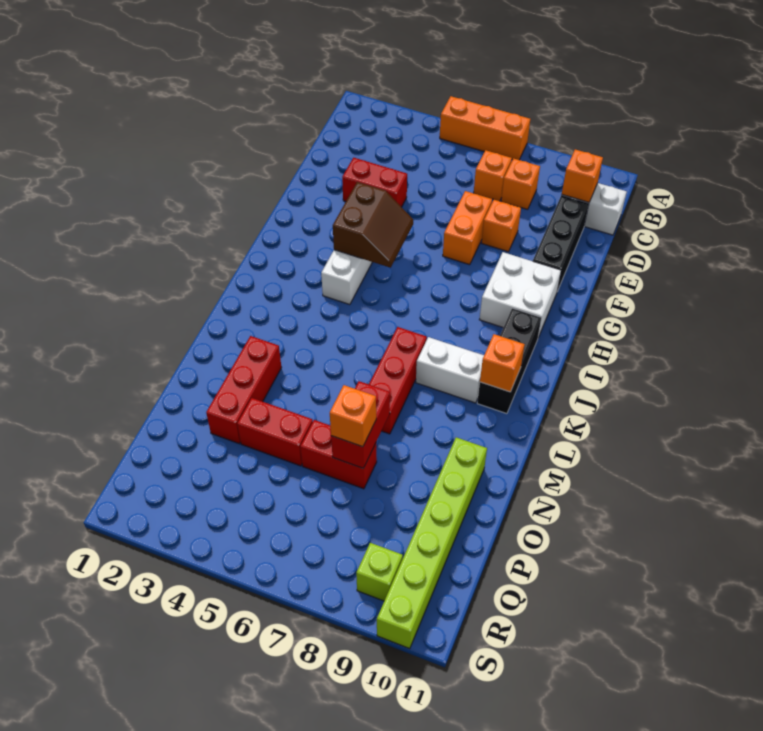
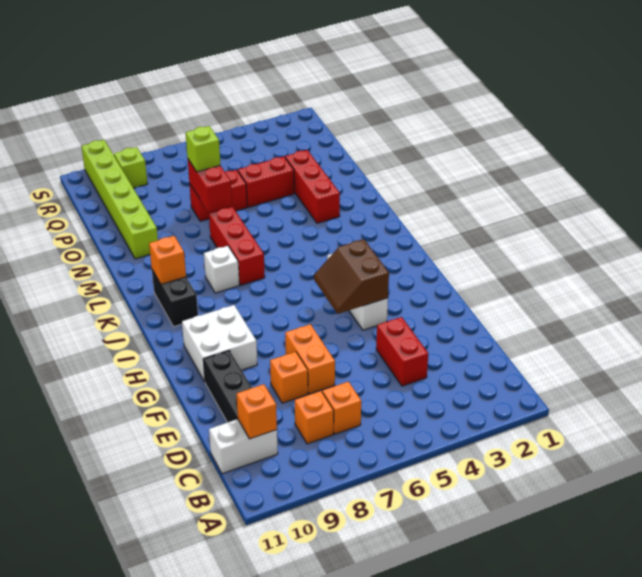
orange 1x3 brick [440,96,530,160] -> none
red 1x2 brick [342,158,407,207] -> red 1x2 brick turned to [376,317,428,386]
black 1x3 brick [477,308,541,414] -> black 1x2 brick [152,270,198,327]
white 1x2 brick [416,337,484,403] -> white 1x1 brick [204,246,239,293]
orange 1x1 brick [330,385,376,447] -> lime 1x1 brick [186,126,220,172]

